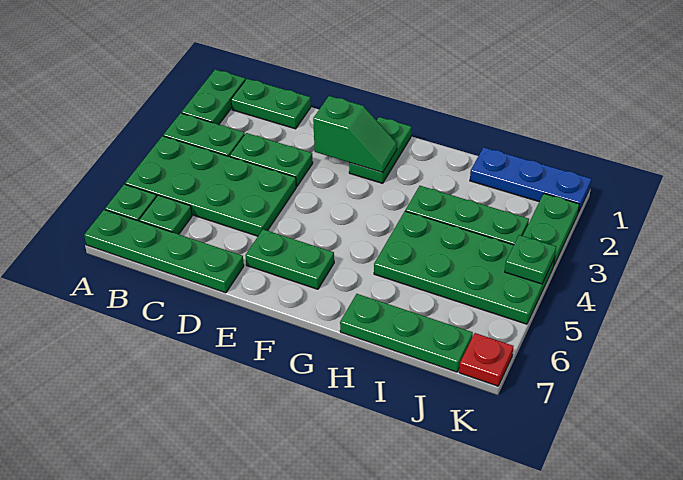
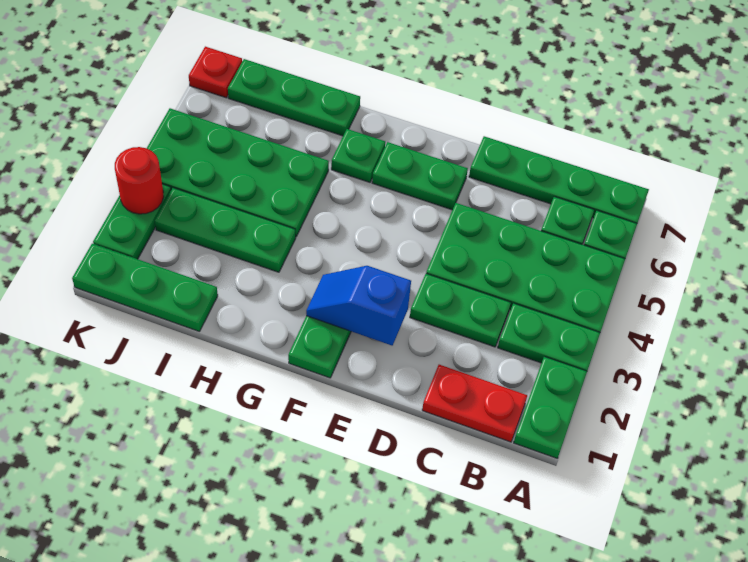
green 1x2 plate [231,79,311,129] -> red 1x2 plate [422,365,527,442]
green 1x2 slope [313,96,397,172] -> blue 1x2 slope [306,266,411,345]
blue 1x3 plate [470,147,591,213] -> green 1x3 plate [72,244,218,332]
none -> red 1x1 round brick [115,147,164,214]
green 1x1 plate [505,235,556,284] -> green 1x1 plate moved to [331,129,385,182]

